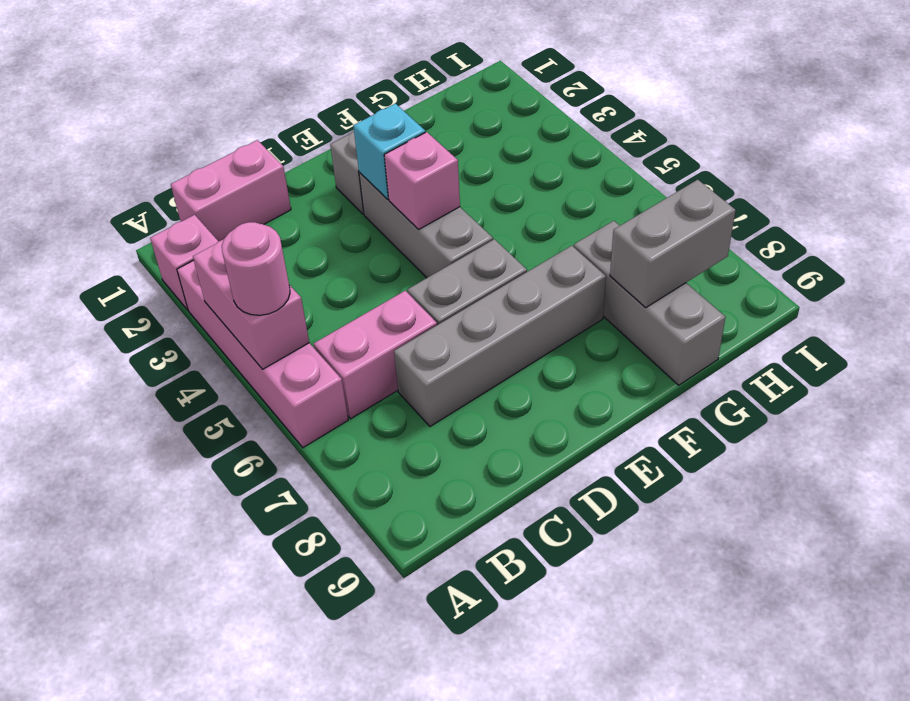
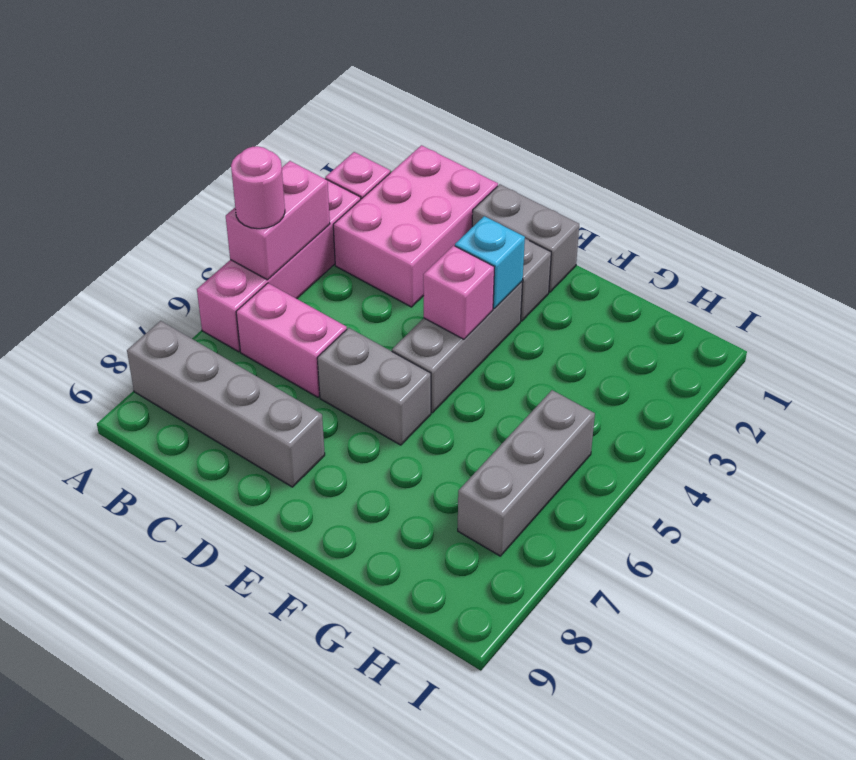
pink 1x2 brick [171,140,291,241] -> pink 2x3 brick [333,145,498,307]
grey 1x4 brick [394,246,606,426] -> grey 1x4 brick moved to [127,321,325,487]
grey 1x3 brick [574,221,725,385] -> grey 1x3 brick moved to [458,390,595,556]
grey 1x2 brick [610,180,736,307] -> grey 1x2 brick moved to [472,184,579,292]

